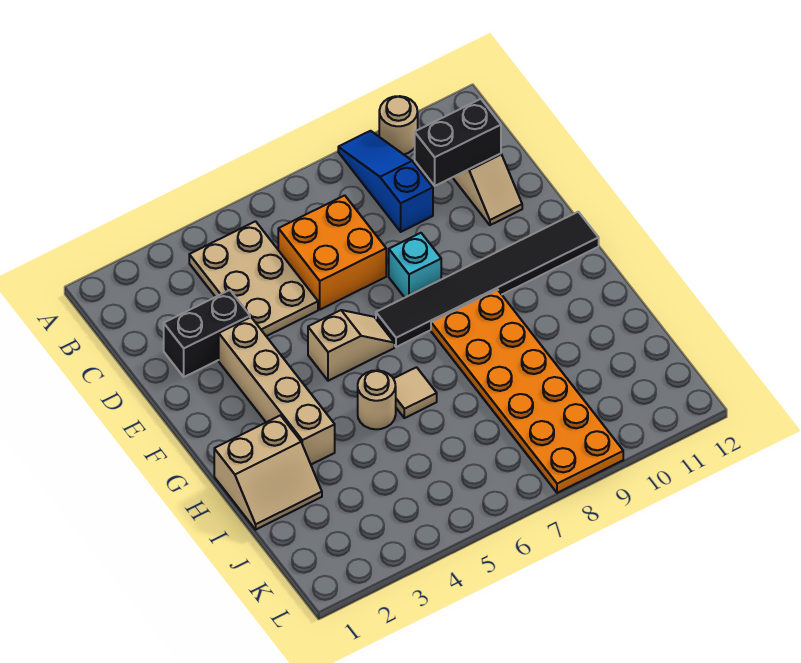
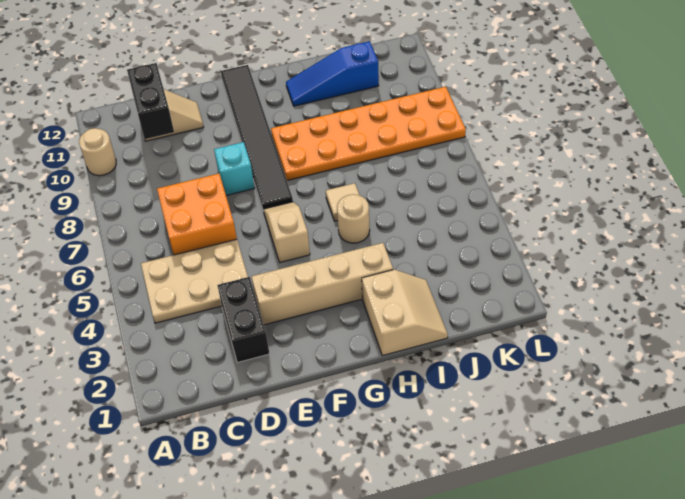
blue 1x3 slope [338,131,433,232] -> blue 1x3 slope moved to [286,41,379,106]

